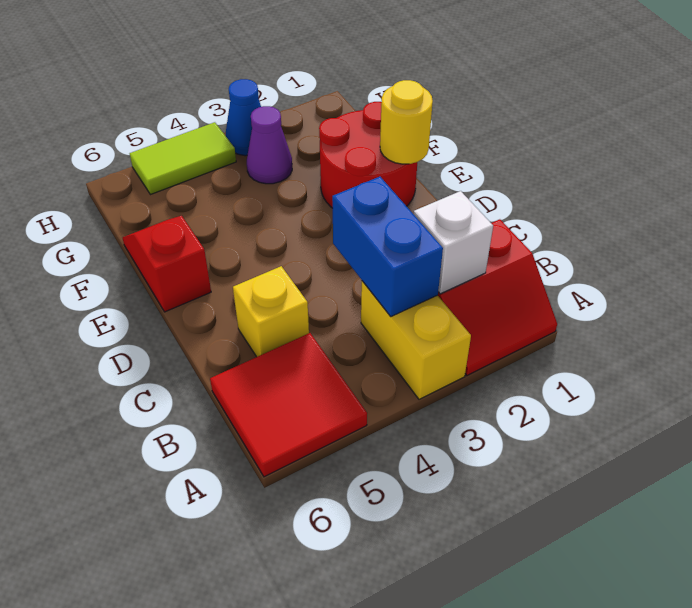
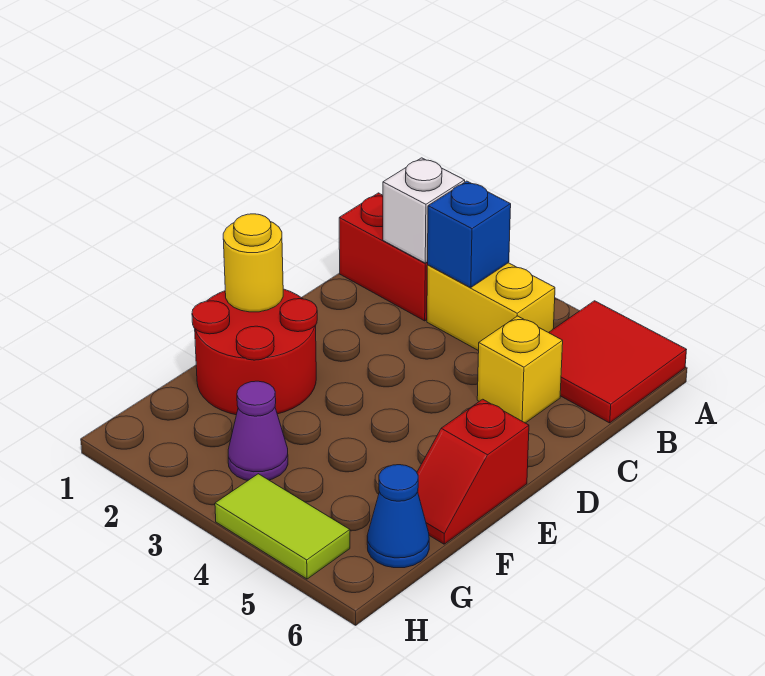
yellow 1x2 brick [361,281,471,399] -> yellow 1x2 brick turned to [427,263,555,351]
blue 1x2 brick [332,177,443,317] -> blue 1x1 brick [428,181,511,288]
blue 1x1 cone [226,79,261,156] -> blue 1x1 cone moved to [367,465,429,568]

